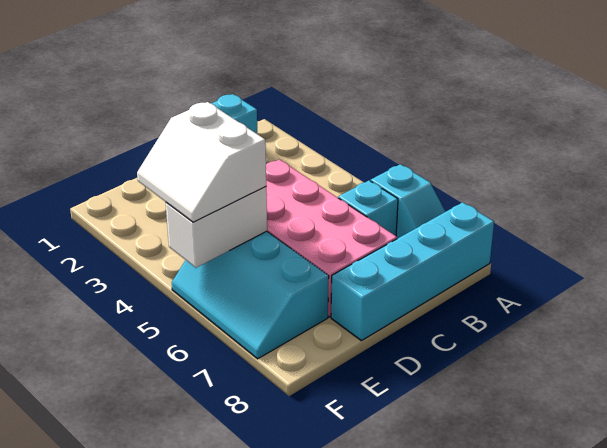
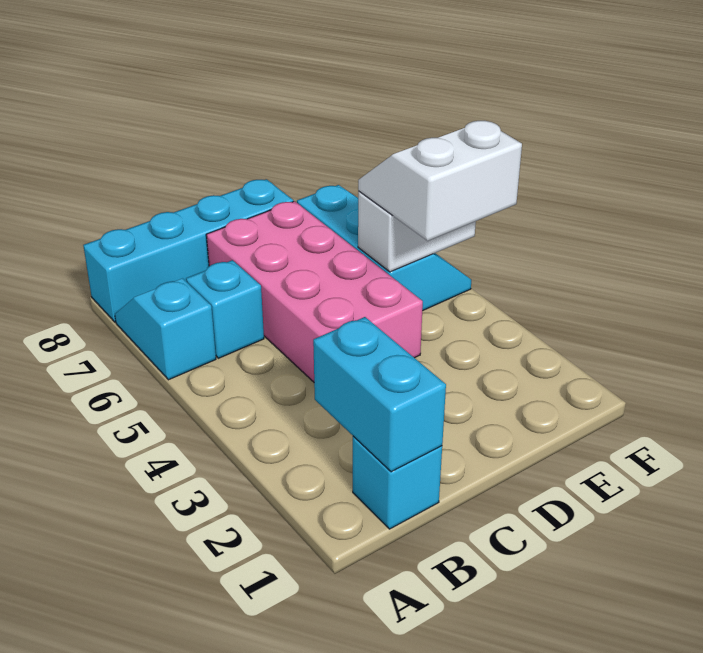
none -> cyan 1x2 brick [313,317,446,472]
white 2x2 slope [137,102,266,222] -> white 2x2 slope turned to [358,121,522,241]

